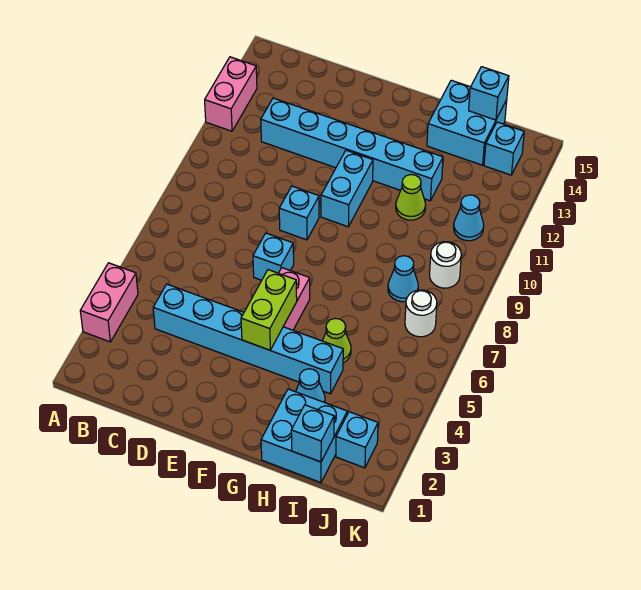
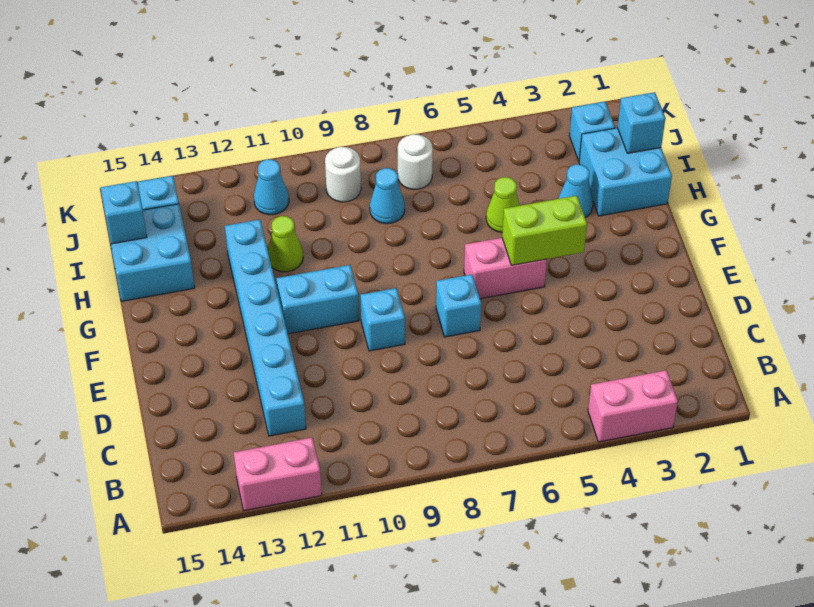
cyan 1x6 brick [153,284,343,394] -> none

